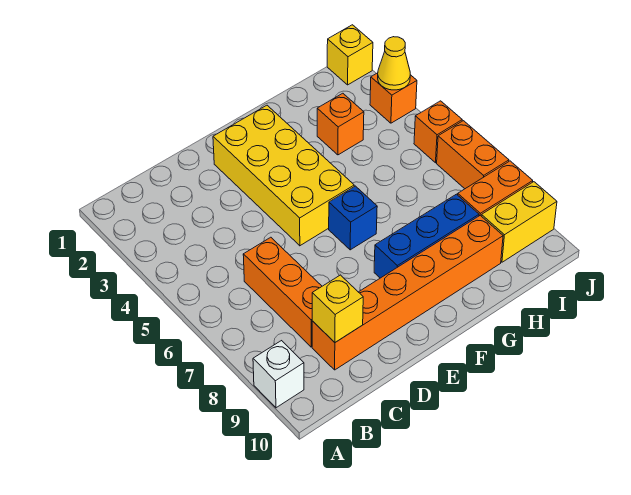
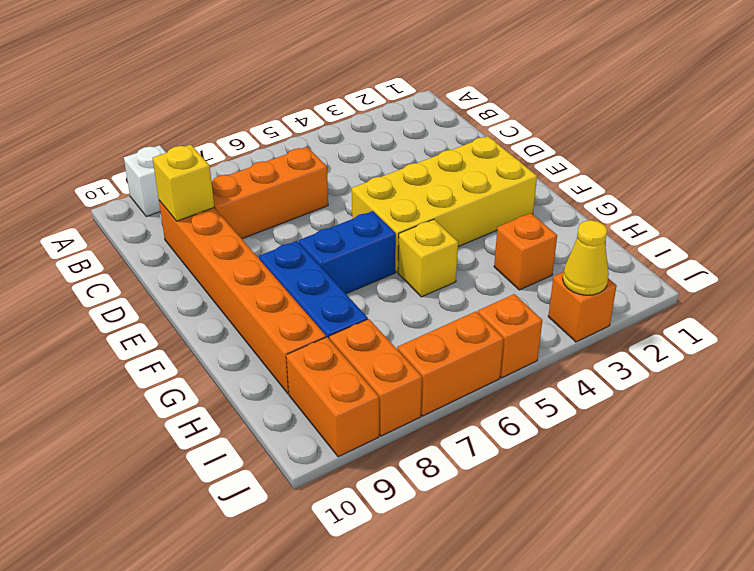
blue 1x1 brick [329,186,377,250] -> blue 1x2 brick [299,211,396,294]
yellow 1x2 brick [481,182,557,262] -> orange 1x2 brick [286,337,379,457]
yellow 1x1 brick [327,25,373,85] -> yellow 1x1 brick moved to [398,219,458,297]

